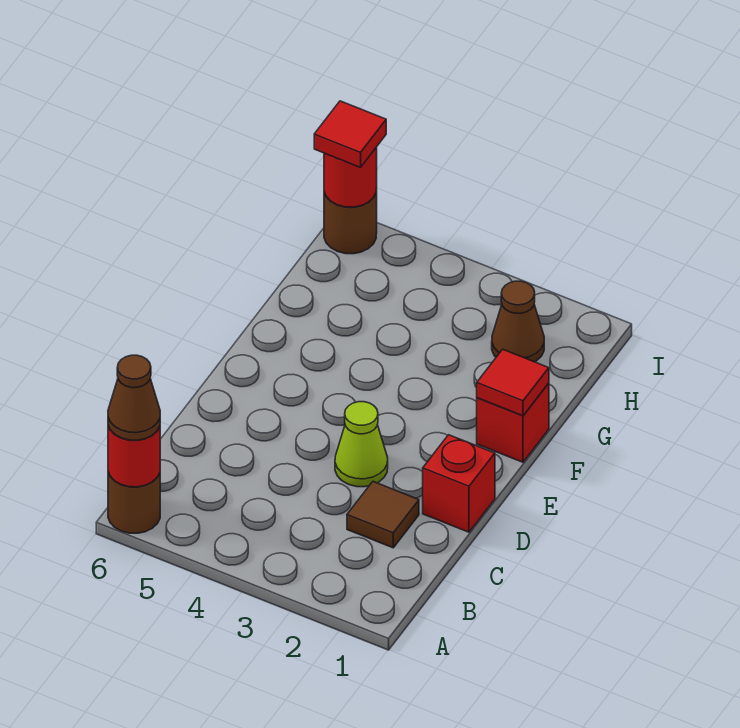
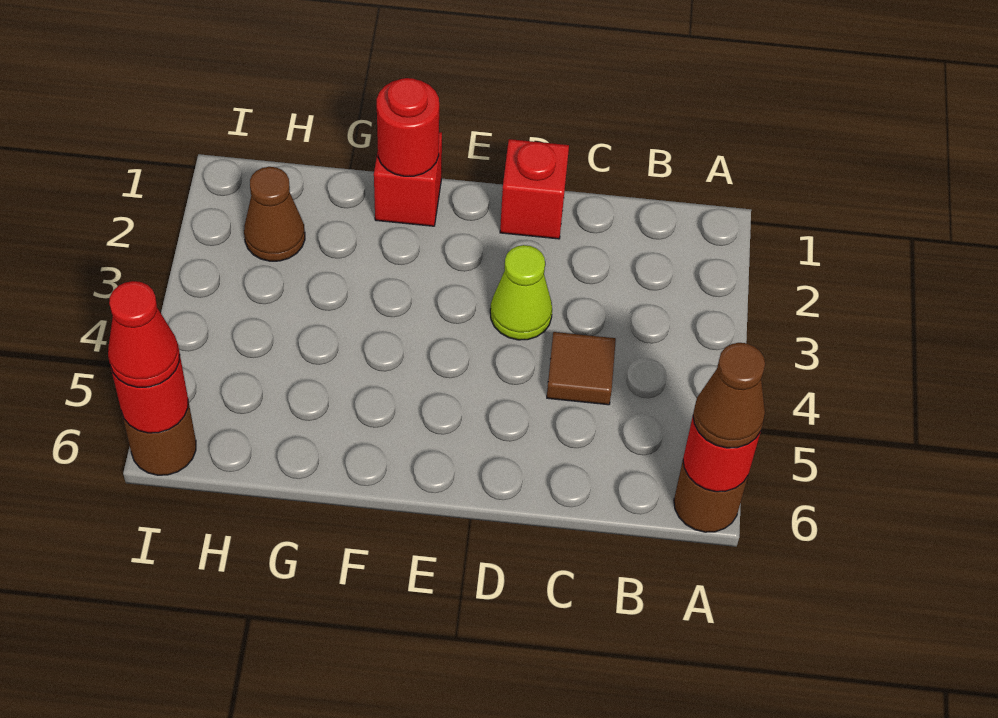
brown 1x1 tile [347,482,419,548] -> brown 1x1 tile moved to [547,332,616,405]
red 1x1 tile [477,349,549,416] -> red 1x1 round brick [376,78,439,176]
red 1x1 tile [314,101,386,167] -> red 1x1 cone [108,281,180,387]

